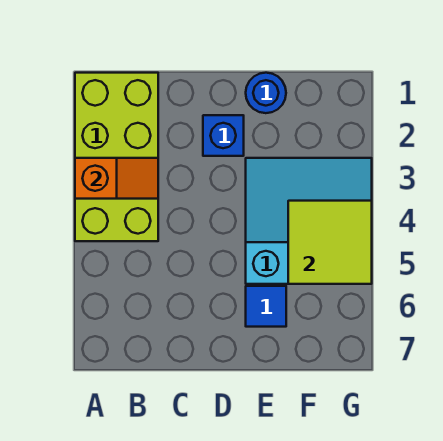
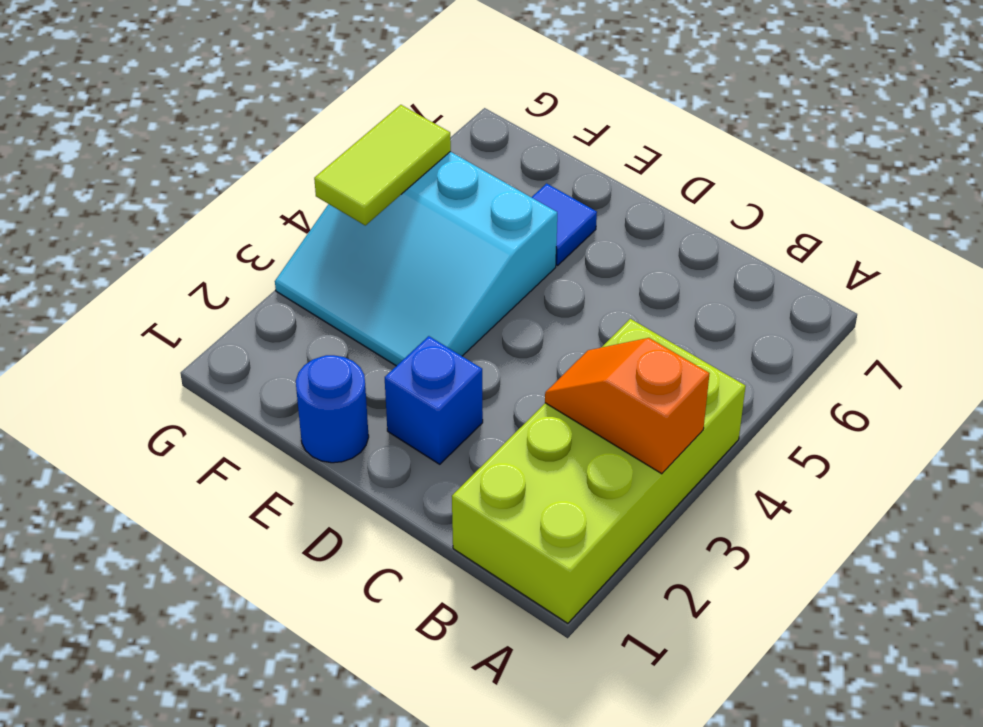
lime 2x2 tile [288,201,372,284] -> lime 1x2 tile [314,105,451,225]

